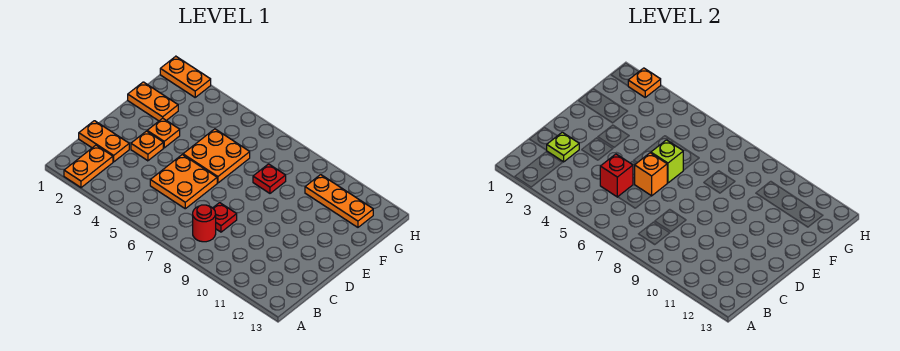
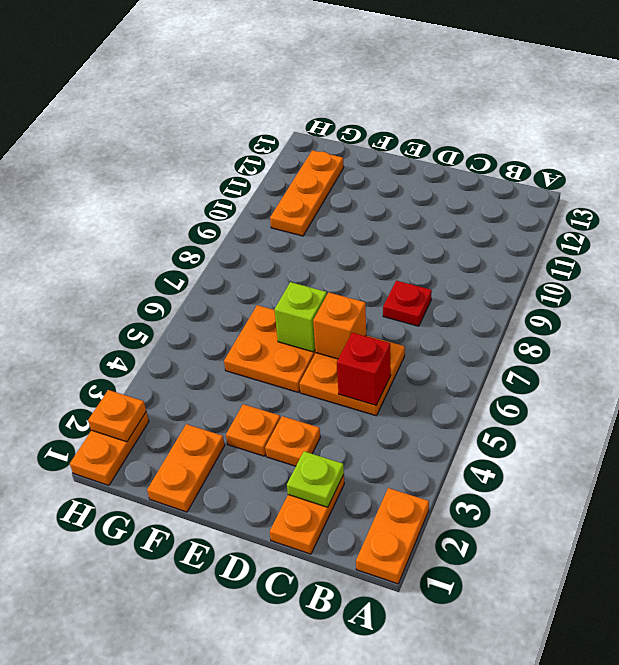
orange 1x2 plate [64,145,113,188] -> orange 1x2 plate turned to [356,488,429,584]
red 1x1 round brick [193,205,216,242] -> none
red 1x1 plate [253,164,286,193] -> none

